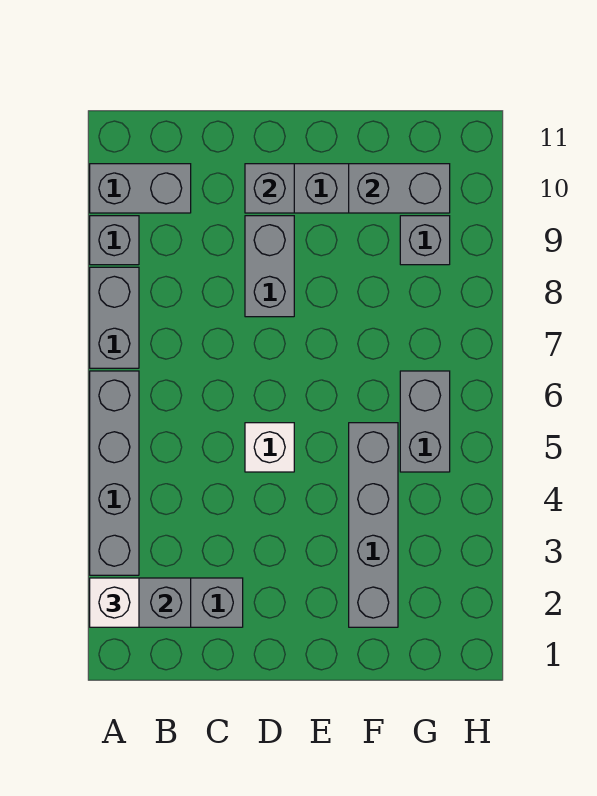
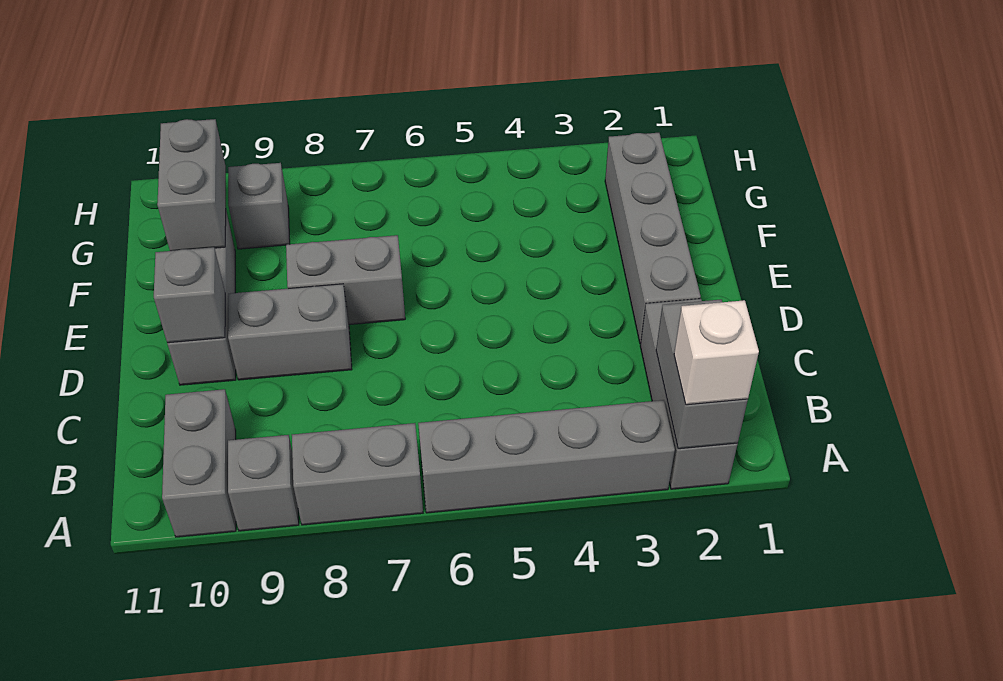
white 1x1 brick [245,423,294,472] -> none
grey 1x4 brick [349,423,398,627] -> grey 1x4 brick turned to [605,133,701,344]
grey 1x2 brick [400,371,450,472] -> grey 1x2 brick moved to [286,235,405,325]

